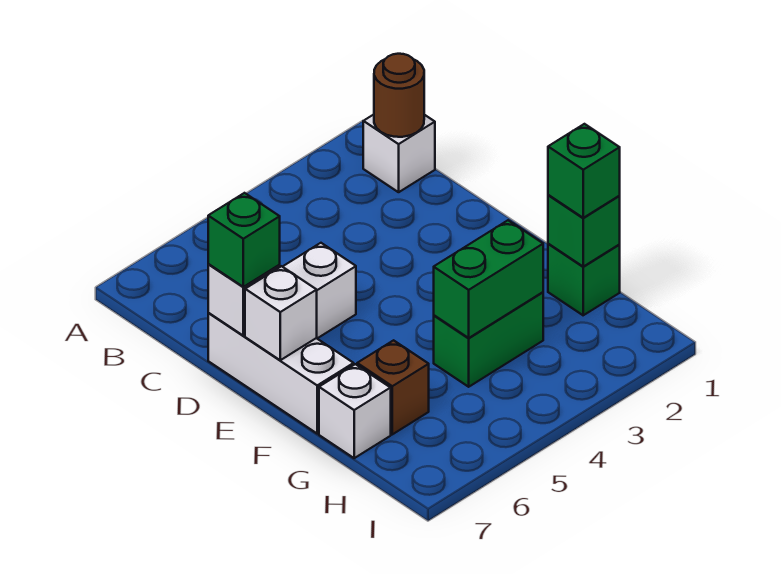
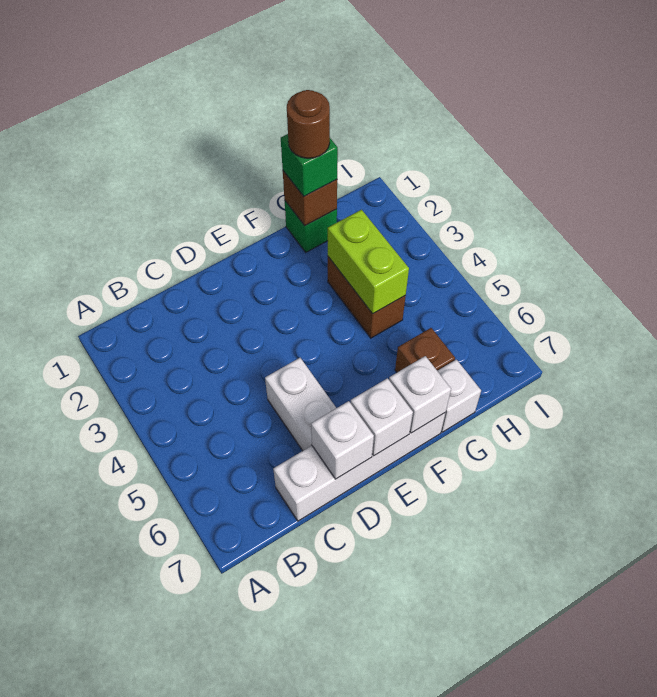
white 1x1 brick [363,115,435,192] -> white 1x1 brick moved to [389,356,451,433]
brown 1x1 round brick [374,54,424,137] -> brown 1x1 round brick moved to [287,90,330,158]
white 1x3 brick [208,313,354,433] -> white 1x4 brick [273,412,446,521]
green 1x1 brick [208,193,280,287] -> none
green 1x1 brick [548,195,620,267] -> brown 1x1 brick [283,171,337,226]
green 1x2 brick [434,292,543,387] -> brown 1x2 brick [328,257,406,338]
green 1x2 brick [434,220,543,338] -> lime 1x2 brick [328,210,409,314]

